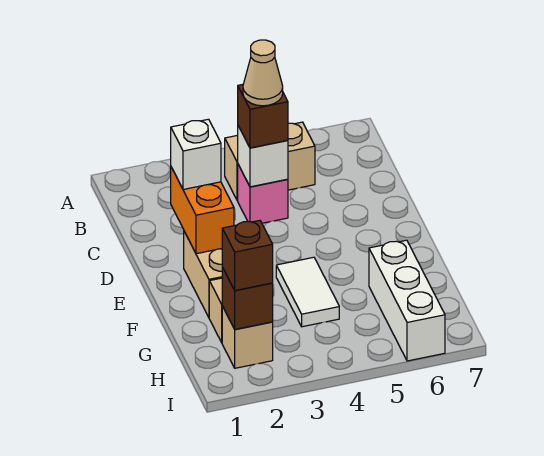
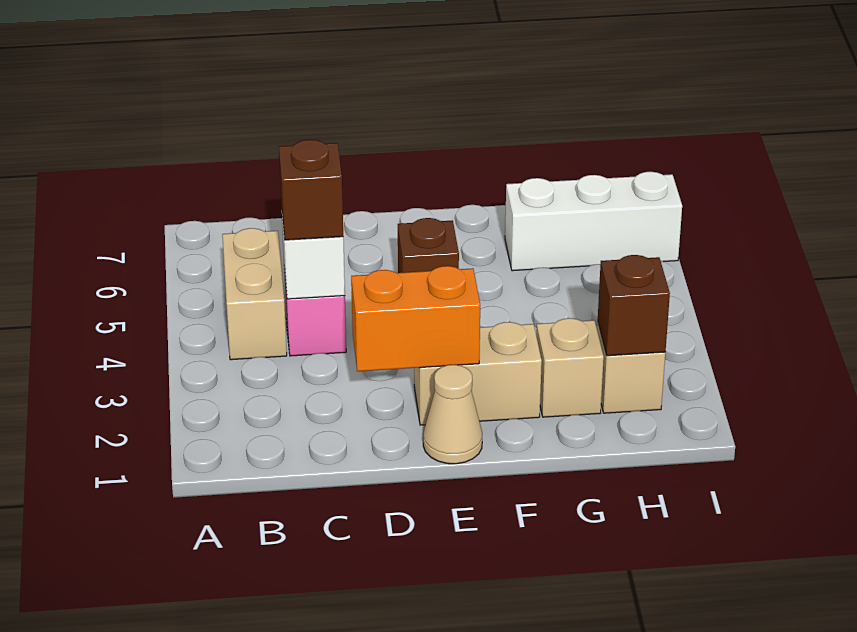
tan 1x1 cone [243,40,283,106] -> tan 1x1 cone moved to [423,365,482,464]
white 1x1 brick [171,119,221,190] -> none
white 1x2 tile [276,257,339,327] -> none
brown 1x1 brick [222,220,273,290] -> brown 1x1 brick moved to [398,218,459,273]

